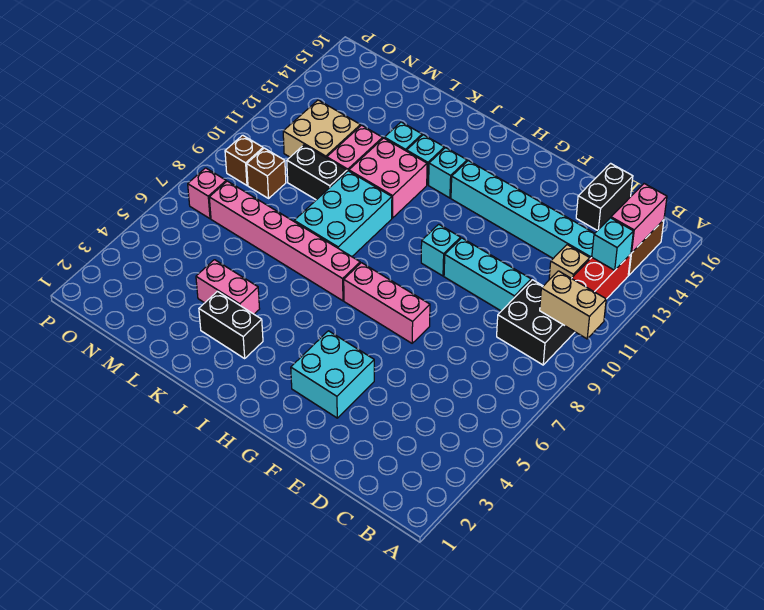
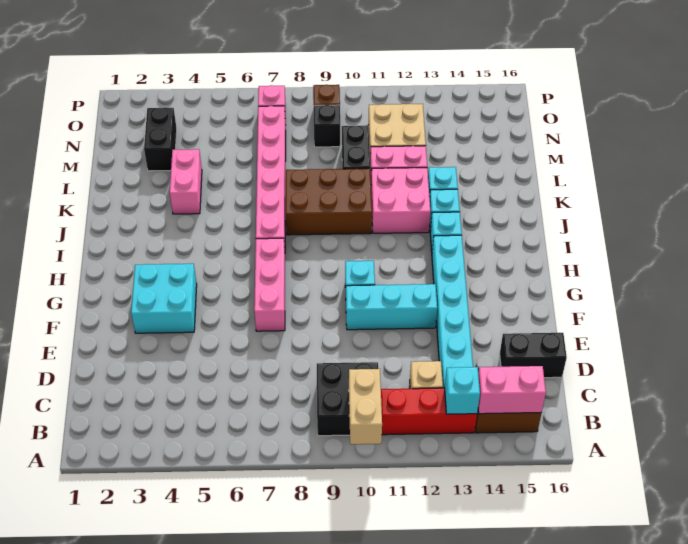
cyan 1x3 brick [444,238,531,311] -> cyan 1x3 brick turned to [346,284,437,330]
black 1x2 brick [199,291,263,358] -> black 1x2 brick moved to [144,108,177,171]
cyan 2x3 brick [294,171,392,257] -> brown 2x3 brick [286,168,372,235]
brown 1x1 brick [247,148,286,198] -> black 1x1 brick [314,105,340,147]

